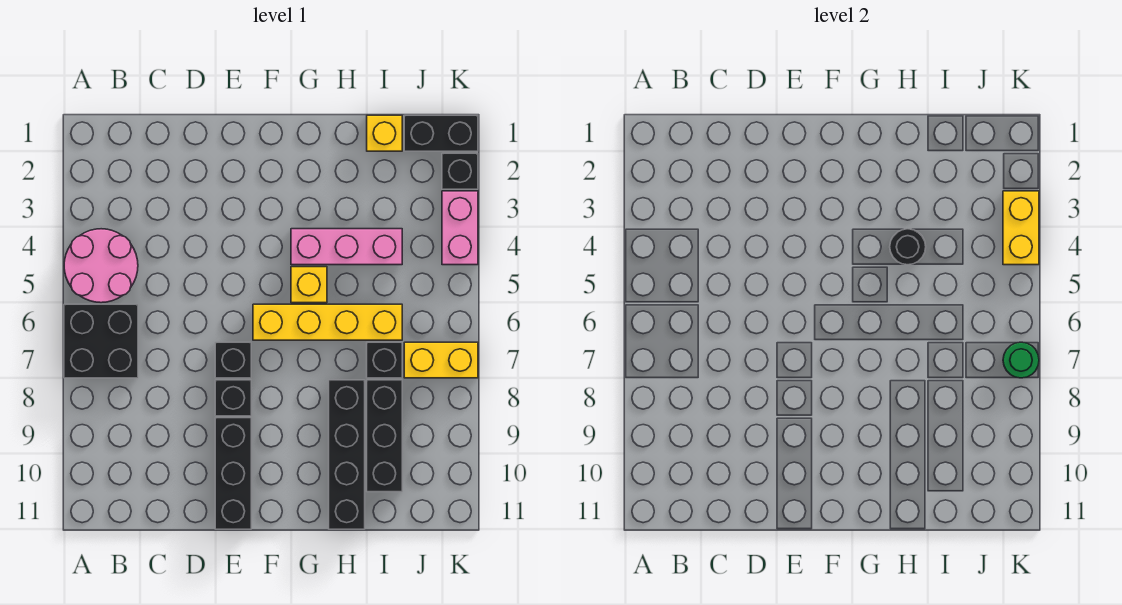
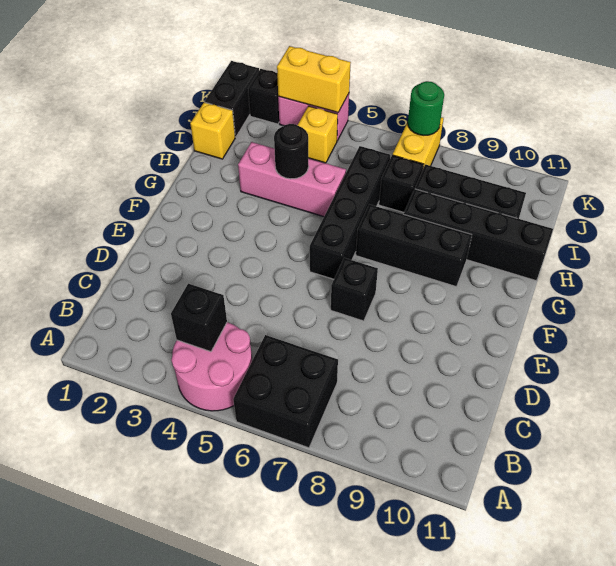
black 1x1 brick [215,380,251,416] -> black 1x1 brick moved to [171,284,227,352]
black 1x3 brick [215,418,251,529] -> black 1x3 brick moved to [356,204,472,287]
yellow 1x4 brick [253,304,402,340] -> black 1x4 brick [310,146,390,279]
pink 1x3 brick [291,229,402,265] -> pink 1x3 brick turned to [238,142,346,217]
yellow 1x1 brick [291,267,327,303] -> yellow 1x1 brick moved to [297,106,338,163]

